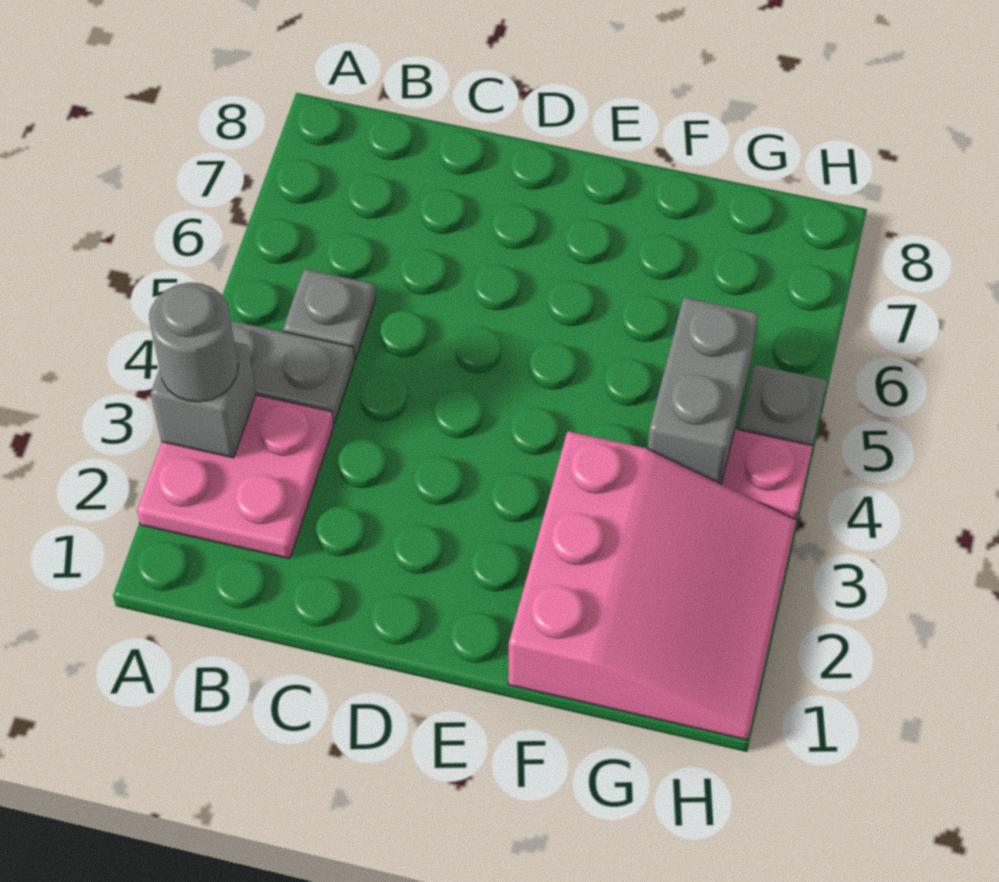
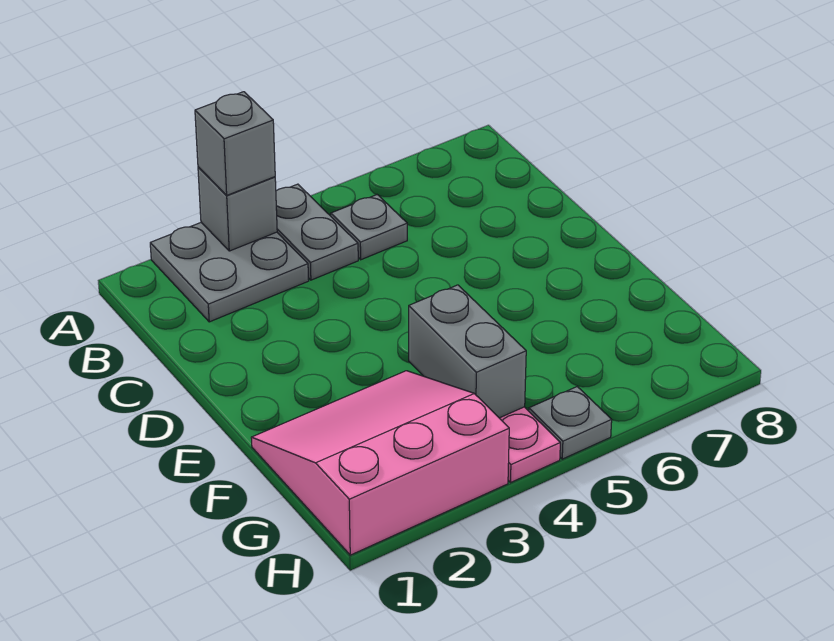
pink 2x2 plate [137,395,333,559] -> grey 2x2 plate [150,222,309,322]
grey 1x1 round brick [149,283,238,402] -> grey 1x1 brick [195,92,275,195]
pink 3x3 slope [508,431,796,740] -> pink 3x3 slope turned to [251,371,509,555]
grey 1x2 brick [647,297,758,484] -> grey 1x2 brick turned to [409,285,526,418]

